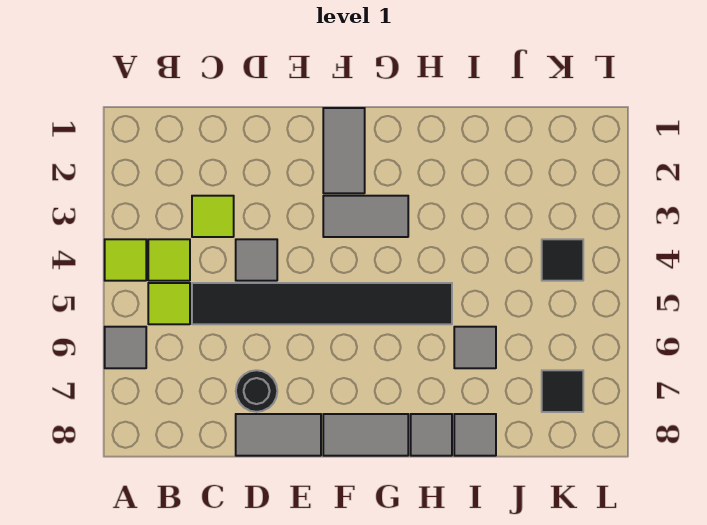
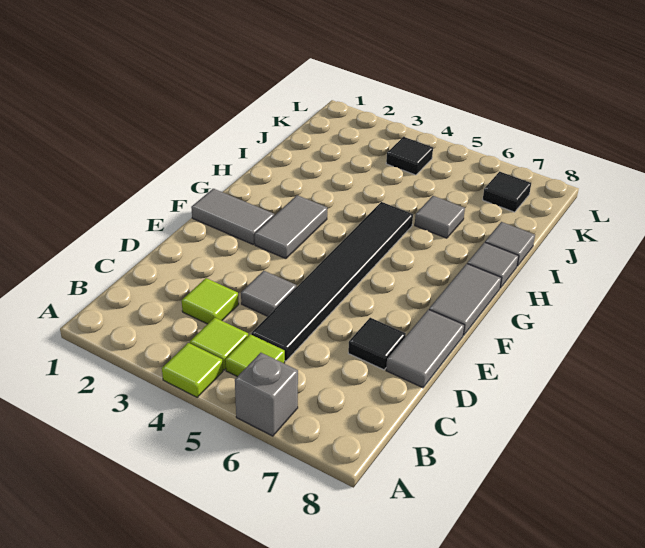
grey 1x1 tile [105,327,146,368] -> grey 1x1 brick [235,353,298,436]
black 1x1 round brick [236,370,277,412] -> black 1x1 tile [348,318,406,370]

